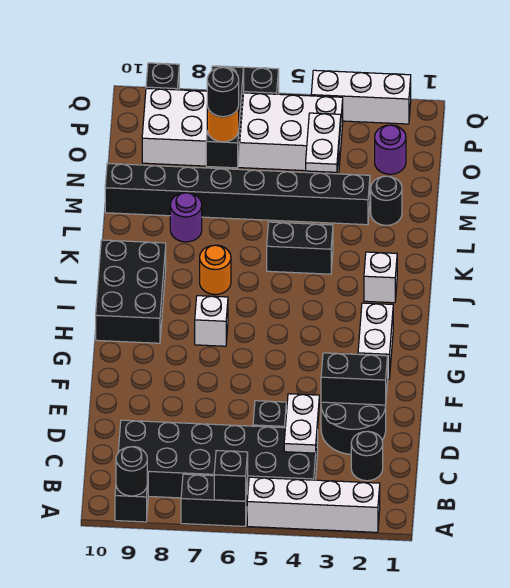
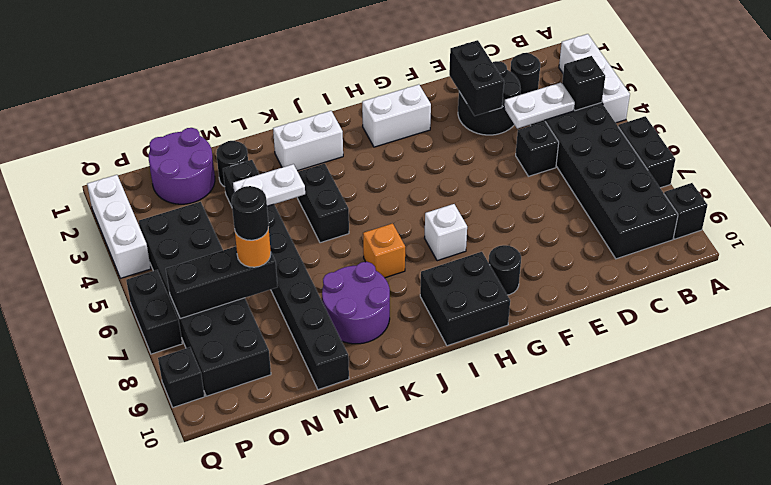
white 1x4 brick [247,477,380,532] -> white 1x3 brick [559,34,630,123]
black 1x1 brick [214,451,248,501] -> black 1x1 brick moved to [562,56,605,111]
black 1x1 round brick [116,447,147,496] -> black 1x1 round brick moved to [488,245,521,295]
black 2x3 brick [96,240,166,343] -> black 2x2 brick [420,252,510,346]
white 1x1 brick [364,252,397,303] -> white 1x2 brick [273,111,343,171]
orange 1x1 round brick [200,245,231,295] -> orange 1x1 brick [363,223,405,278]
purple 1x1 round brick [170,193,202,242] -> purple 2x2 round brick [322,262,390,344]
white 1x2 plate [306,113,341,172] -> white 1x2 plate moved to [233,164,305,206]
purple 1x1 round brick [375,125,406,174] -> purple 2x2 round brick [149,128,215,204]
white 2x6 brick [142,88,343,172] -> black 2x6 brick [139,202,271,396]

